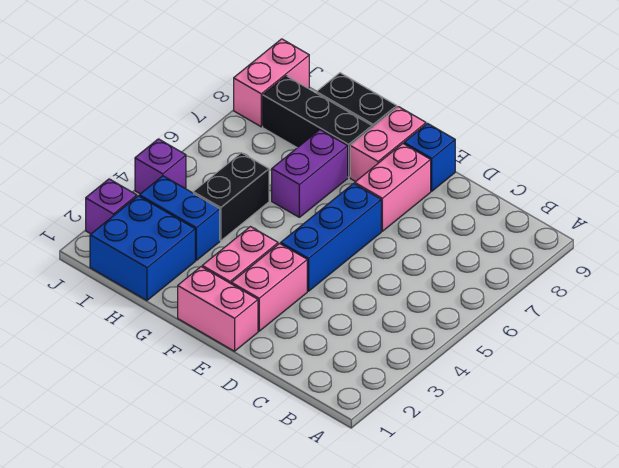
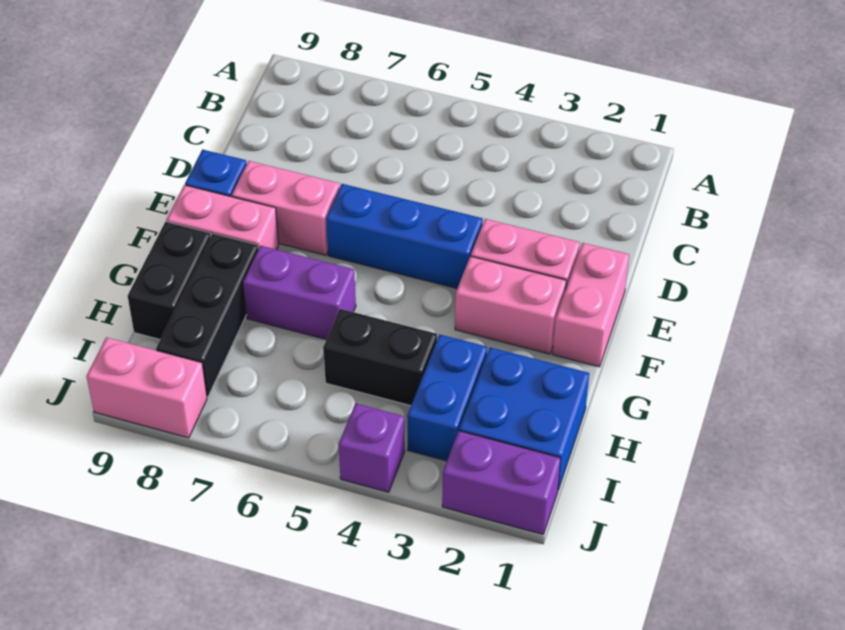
purple 1x1 brick [86,179,137,234] -> purple 1x2 brick [442,431,561,534]

